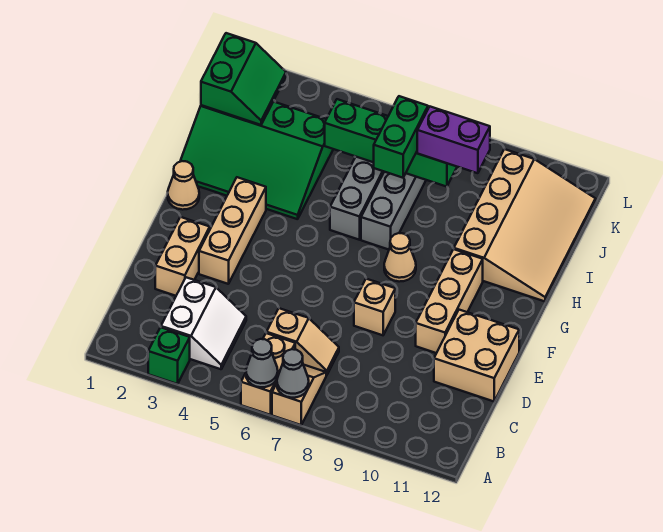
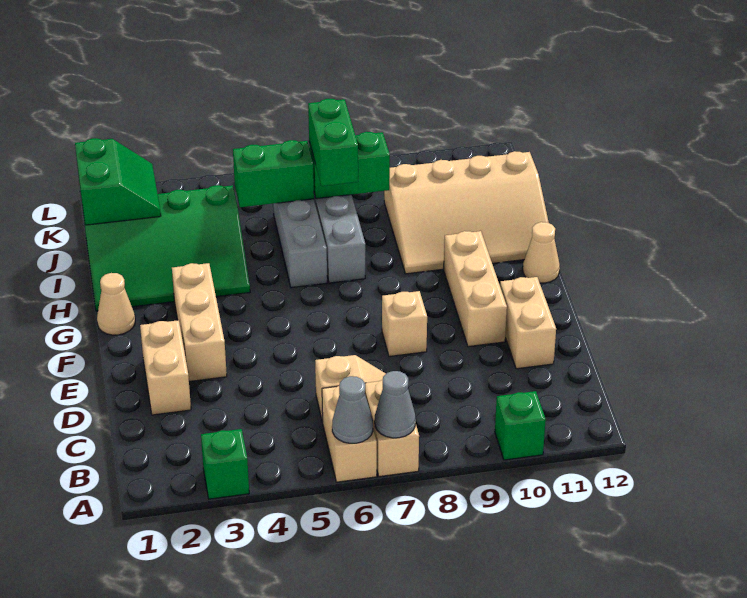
tan 1x2 slope [272,365,326,425] -> tan 1x2 brick [365,380,419,477]
none -> green 1x1 brick [495,391,546,460]
white 2x2 slope [161,277,246,369] -> none
tan 2x2 brick [434,310,519,401] -> tan 1x2 brick [500,277,556,369]
tan 1x1 cone [384,233,416,282] -> tan 1x1 cone moved to [523,222,560,283]
tan 3x4 slope [454,149,596,301] -> tan 3x4 slope turned to [384,151,549,274]
purple 1x2 brick [417,107,490,173] -> none

